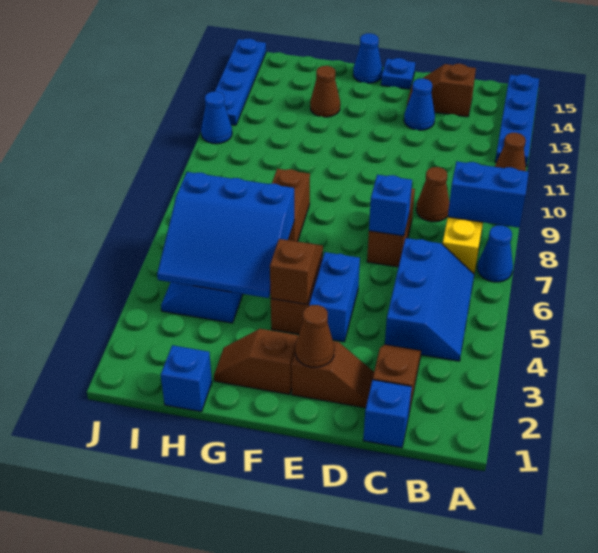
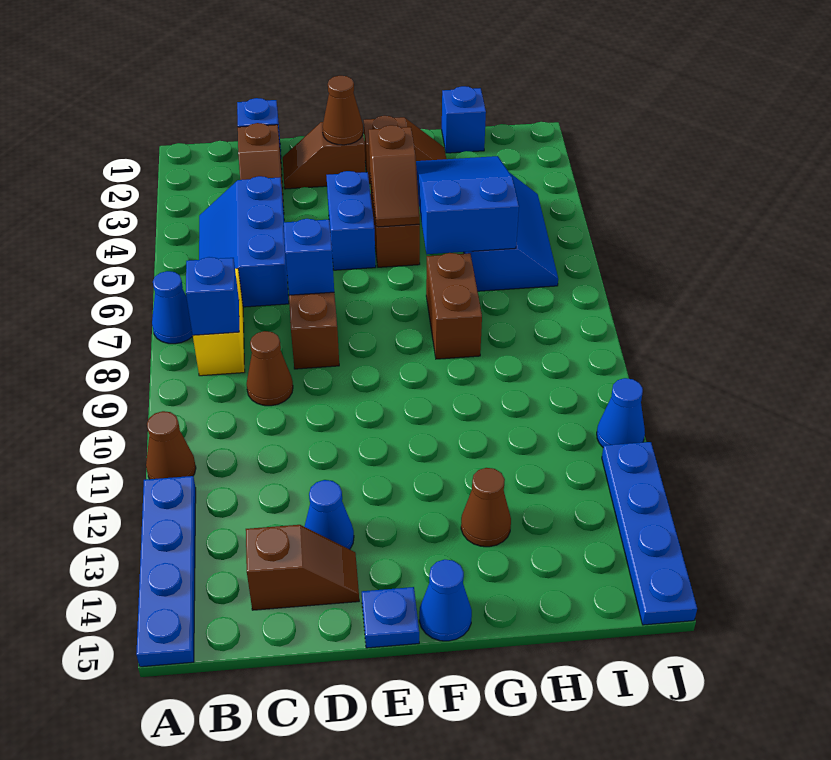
blue 1x2 brick [448,162,529,228] -> blue 1x1 brick [186,257,239,335]
blue 3x3 slope [157,172,294,298] -> blue 2x3 slope [416,156,519,254]

